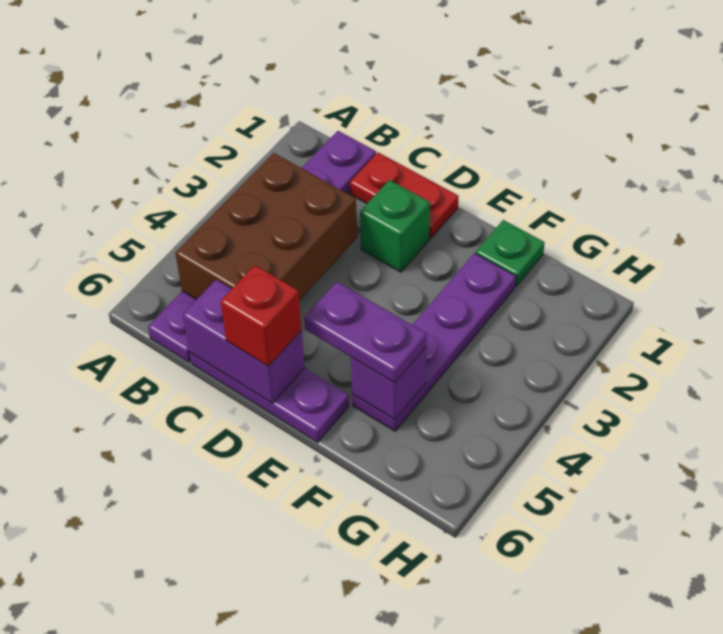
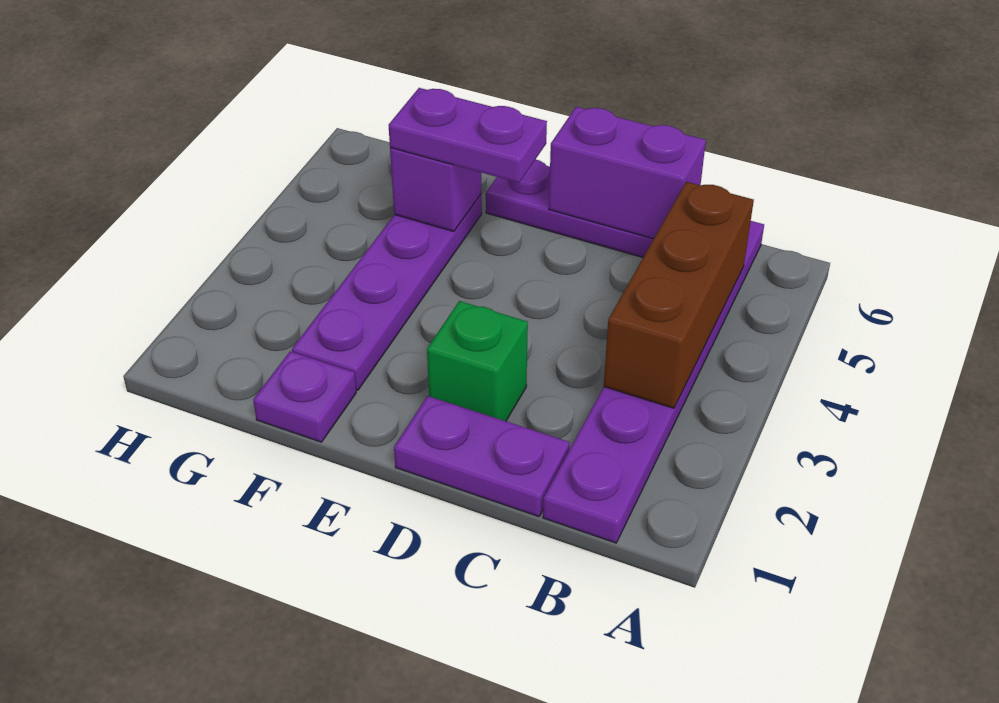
brown 2x3 brick [175,153,357,300] -> brown 1x3 brick [604,182,754,408]
red 1x2 plate [350,152,458,239] -> purple 1x2 plate [394,396,570,517]
red 1x1 brick [221,265,302,366] -> none
green 1x1 plate [476,220,545,286] -> purple 1x1 plate [253,351,356,442]

